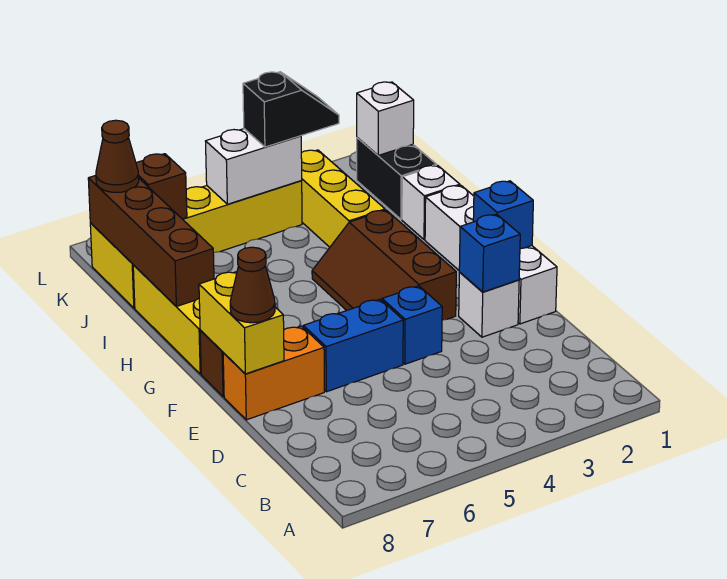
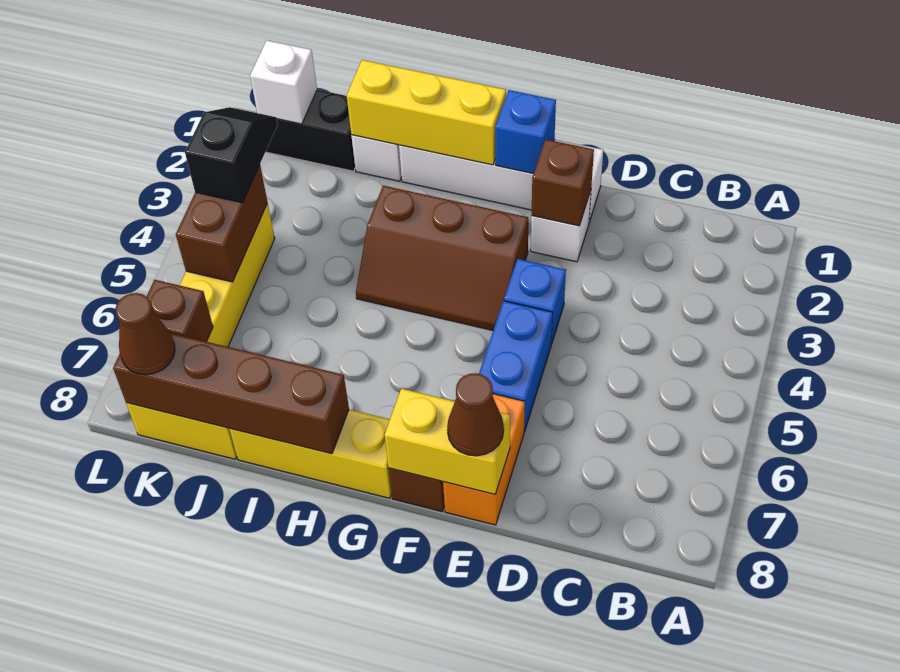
blue 1x1 brick [459,214,520,292] -> brown 1x1 brick [532,139,594,226]
yellow 1x3 brick [301,150,385,247] -> yellow 1x3 brick moved to [347,60,506,165]
white 1x2 brick [206,129,302,204] -> brown 1x2 brick [176,165,268,282]

